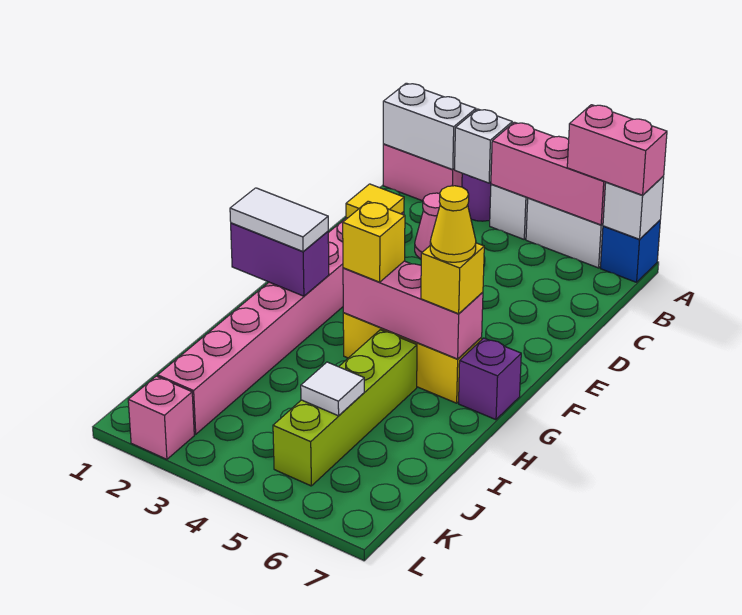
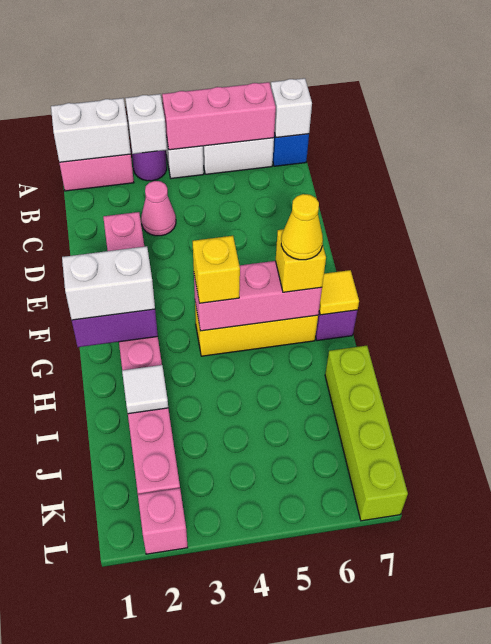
pink 1x2 brick [567,105,667,195] -> none
yellow 1x1 tile [346,184,404,218] -> yellow 1x1 tile moved to [319,270,359,315]
white 1x2 tile [230,188,328,251] -> white 1x2 brick [62,246,155,320]
lime 1x4 brick [273,330,417,486] -> lime 1x4 brick moved to [325,346,408,521]
white 1x1 tile [301,362,364,416] -> white 1x1 tile moved to [122,365,168,414]

